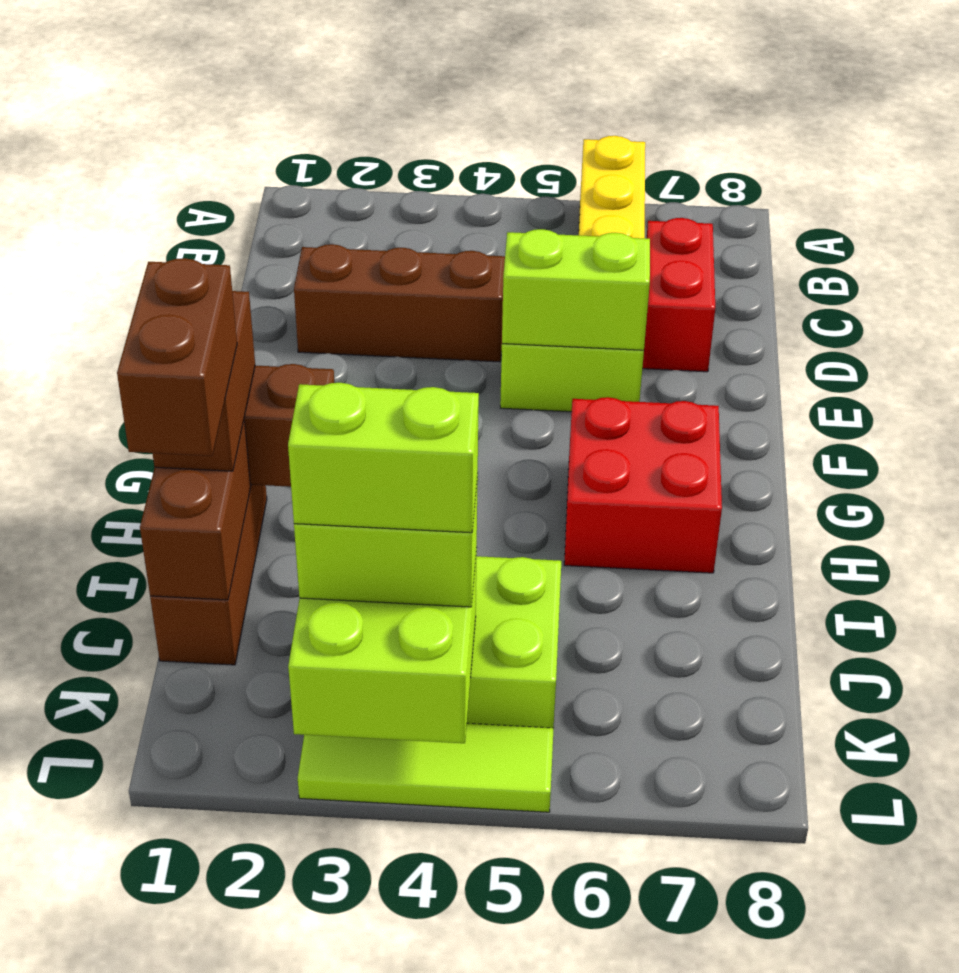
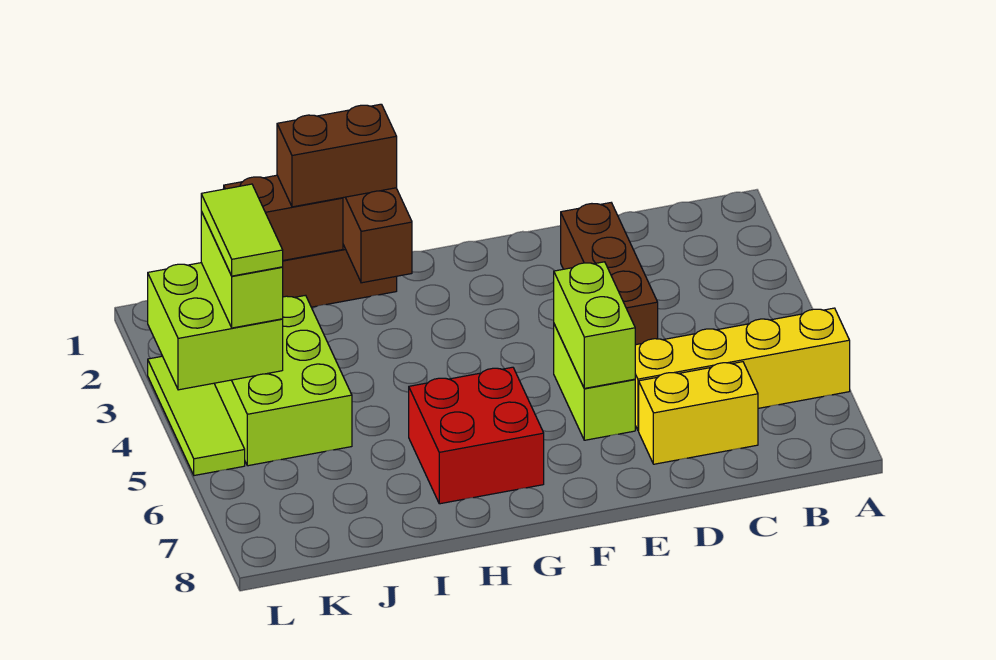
red 1x2 brick [642,218,715,372] -> yellow 1x2 brick [639,362,758,464]
brown 1x2 brick [117,258,237,456] -> none
lime 1x2 brick [288,383,479,533] -> lime 1x2 tile [201,184,283,276]

